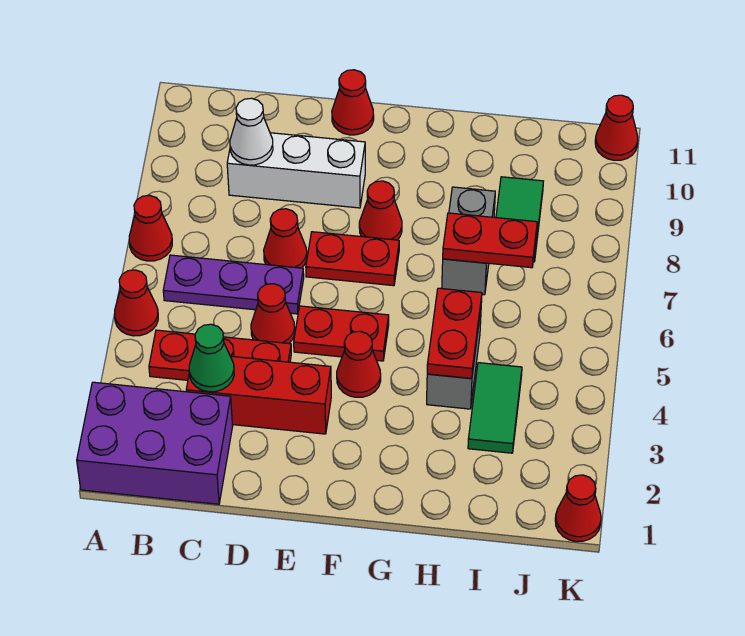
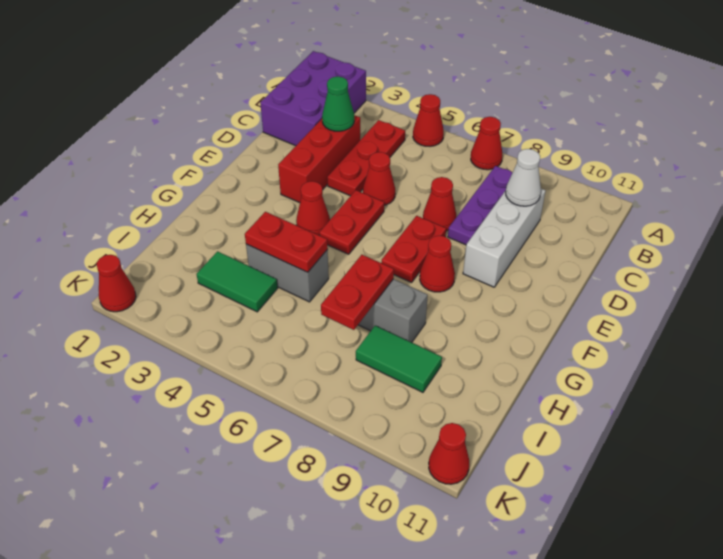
purple 1x3 plate [163,255,304,314] -> purple 1x3 plate moved to [448,166,512,245]
red 1x1 cone [332,70,374,135] -> none

